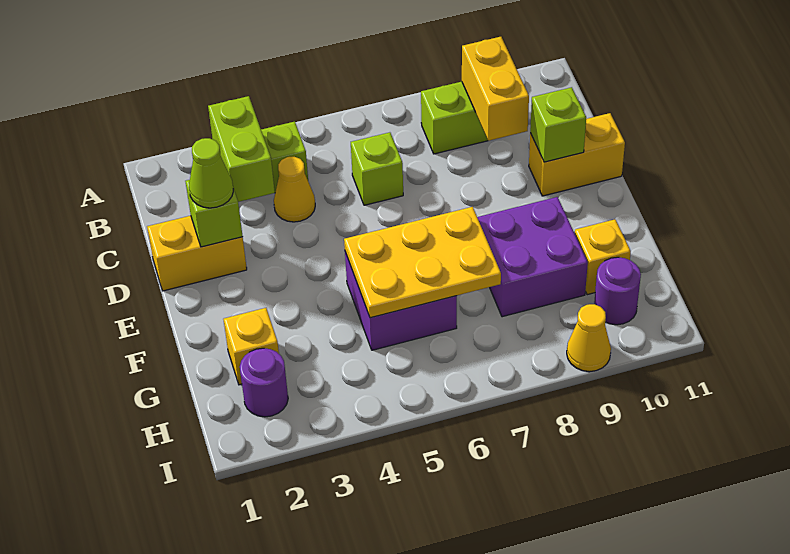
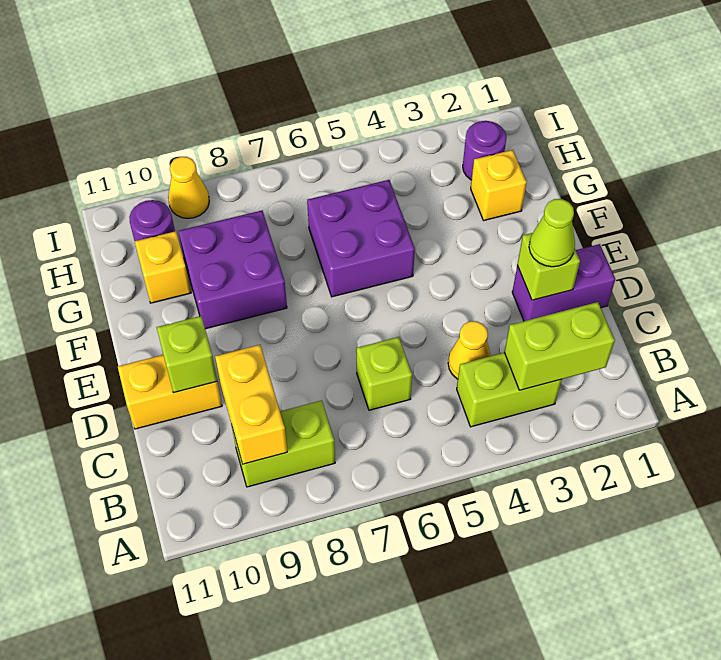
lime 1x2 brick [208,96,275,202] -> lime 1x2 brick turned to [504,302,615,390]
yellow 1x2 brick [147,216,247,291] -> purple 1x2 brick [512,244,615,321]
yellow 2x3 plate [344,207,501,318] -> none

